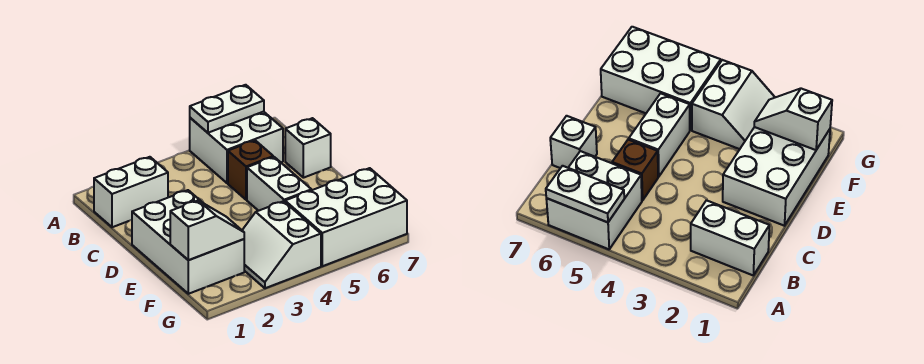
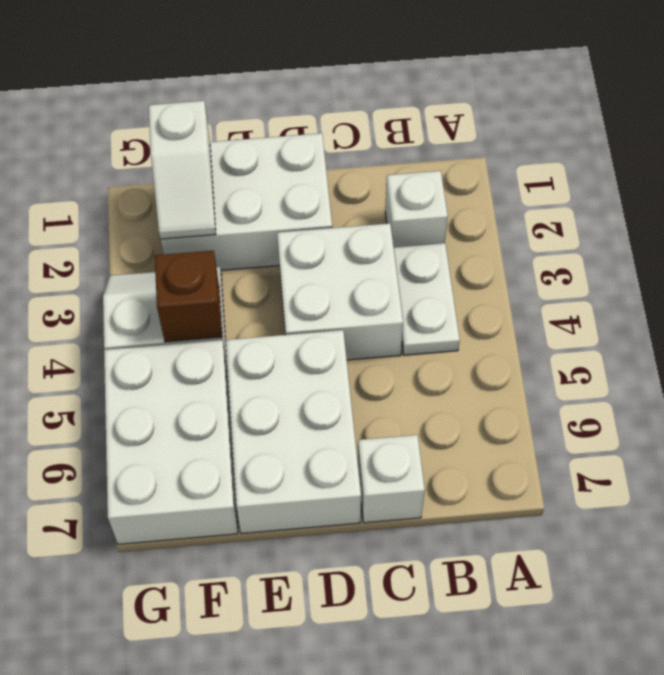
white 2x2 brick [190,112,283,183] -> white 2x2 brick moved to [277,223,403,360]
white 1x2 plate [190,85,264,133] -> white 1x2 plate moved to [394,243,460,355]
white 1x2 brick [94,157,168,227] -> white 1x1 brick [385,171,448,247]
brown 1x1 brick [228,140,273,200] -> brown 1x1 brick moved to [155,250,222,342]
white 1x2 brick [247,157,311,211] -> white 2x3 brick [226,330,361,534]

